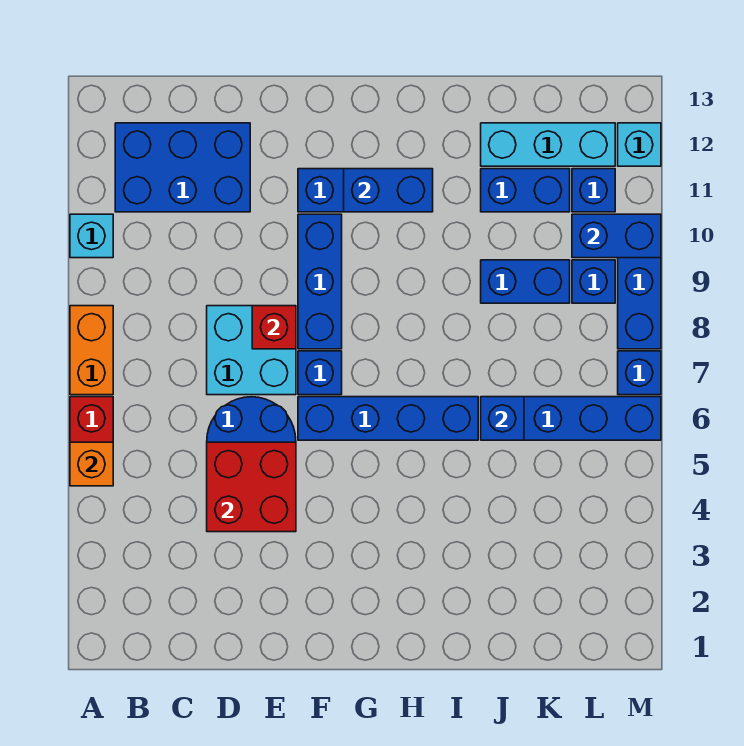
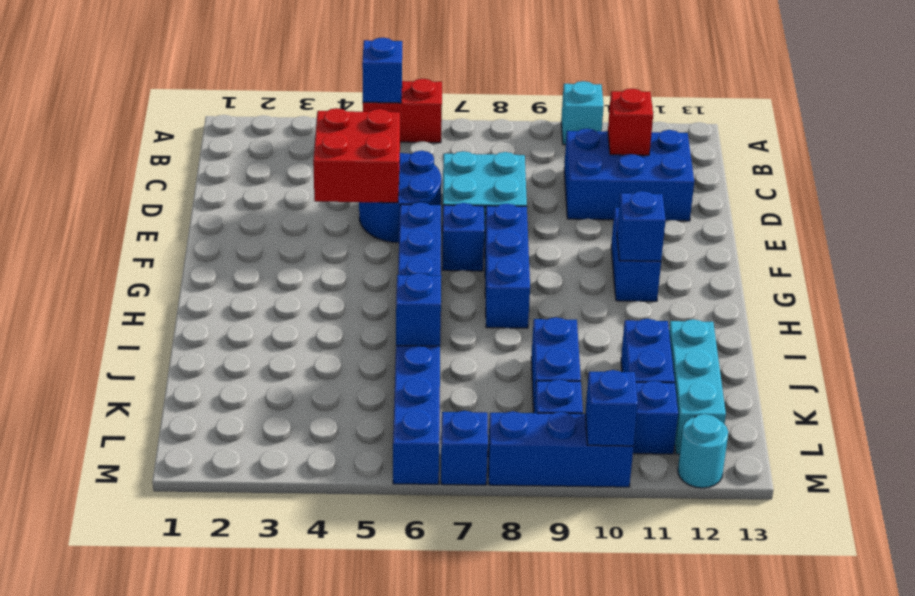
orange 1x1 brick [70,442,113,486] -> blue 1x1 brick [362,38,402,103]
orange 1x2 brick [70,306,113,395] -> none
blue 2x3 brick [115,123,250,212] -> blue 2x3 brick turned to [564,129,694,221]
red 1x1 brick [252,306,296,349] -> red 1x1 brick moved to [608,89,653,155]
blue 1x3 brick [298,214,342,349] -> blue 1x3 brick turned to [485,204,530,328]
blue 1x2 brick [344,169,433,212] -> blue 1x1 brick [617,191,666,261]
blue 1x2 brick [572,214,661,258] -> blue 1x1 brick [585,370,638,446]
cyan 1x1 brick [618,123,661,166] -> cyan 1x1 round brick [678,414,728,488]

